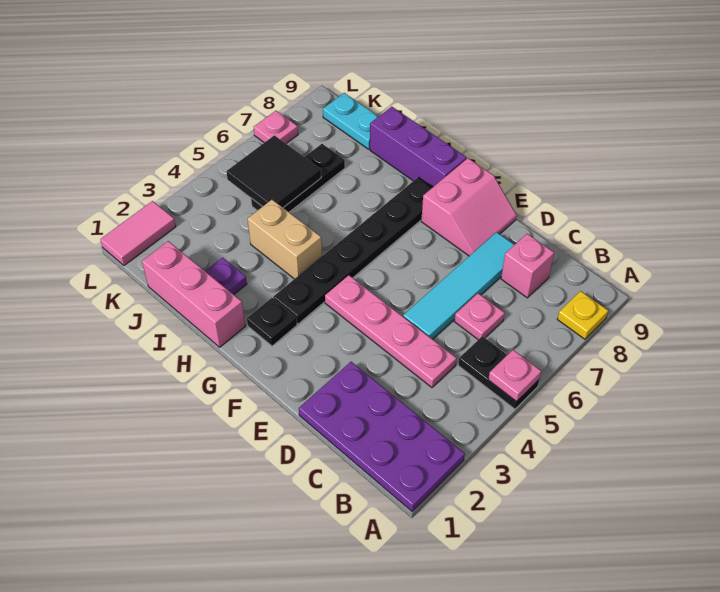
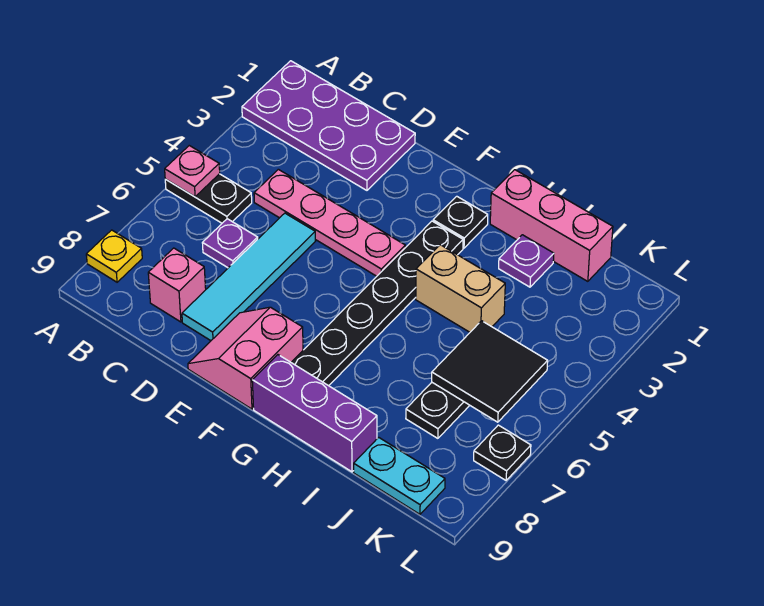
pink 1x1 plate [454,293,505,340] -> purple 1x1 plate [203,219,258,268]
pink 1x2 tile [100,201,176,265] -> none
pink 1x1 plate [254,111,298,143] -> black 1x1 plate [474,425,531,480]

